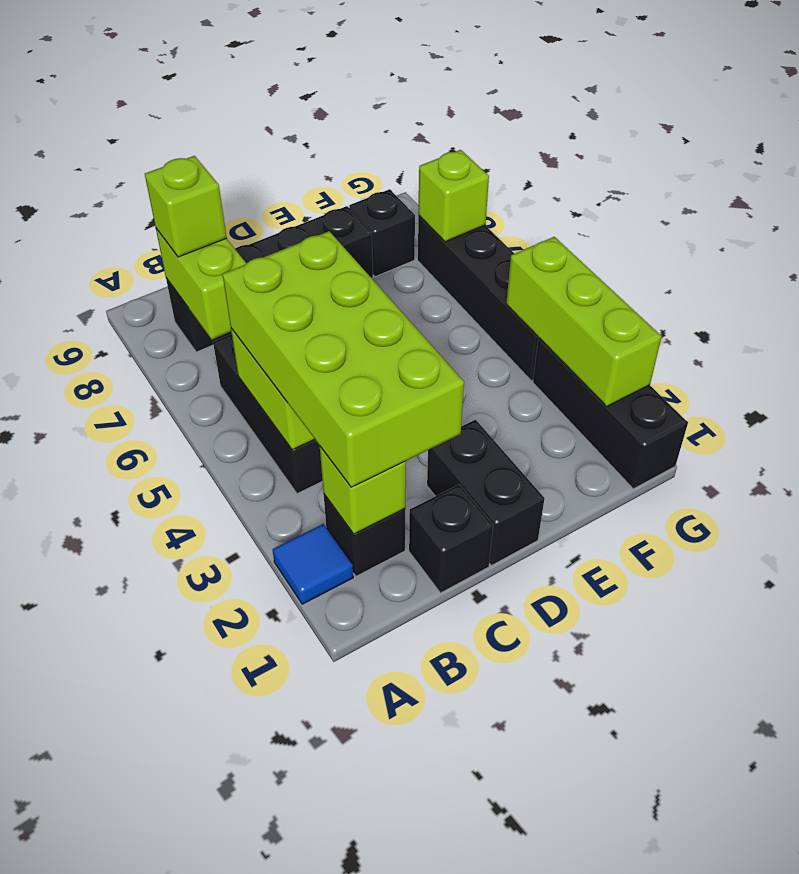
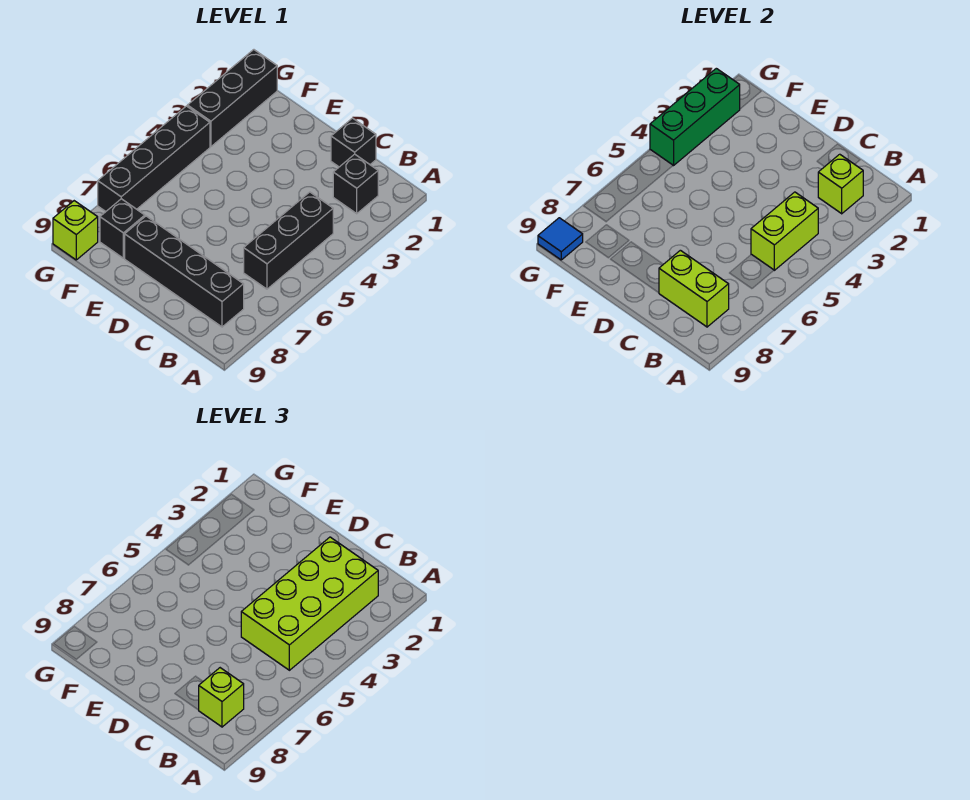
blue 1x1 tile [273,524,353,604] -> blue 1x1 tile moved to [538,218,583,260]
lime 1x2 brick [156,229,246,339] -> lime 1x2 brick turned to [659,250,729,327]
black 1x2 brick [427,420,545,565] -> none
lime 1x3 brick [506,237,662,407] -> green 1x3 brick [650,68,740,166]
lime 1x1 brick [418,150,489,242] -> lime 1x1 brick moved to [53,201,98,260]

